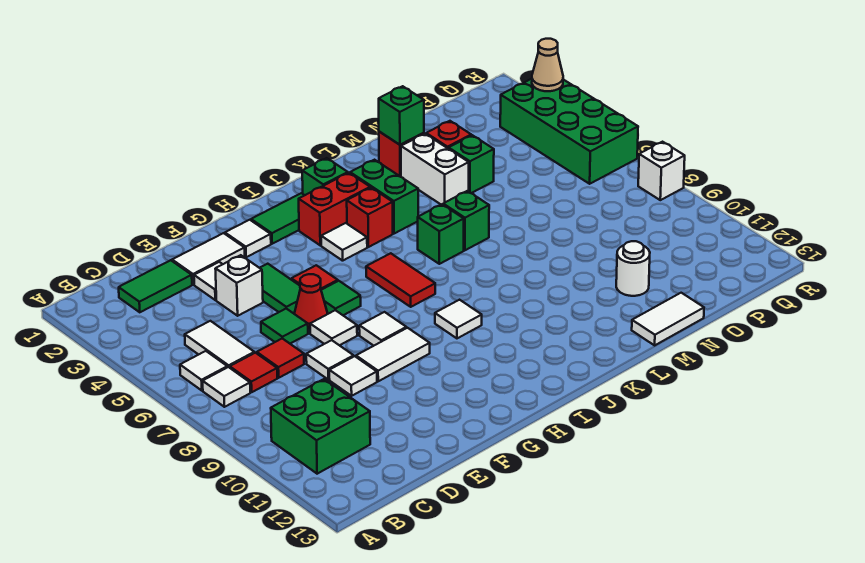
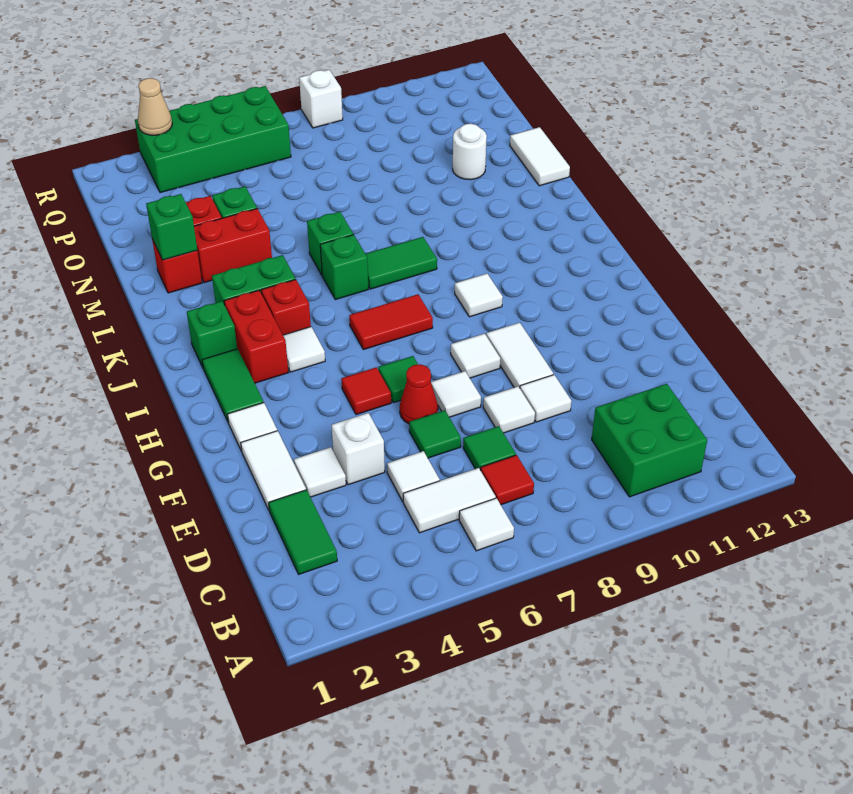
white 1x1 tile [203,367,250,407] -> white 1x1 tile moved to [387,451,440,501]
red 1x1 tile [257,339,304,378] -> green 1x1 tile [463,426,516,470]
green 1x2 tile [260,264,300,314] -> green 1x2 tile moved to [366,237,437,289]
white 1x2 brick [401,134,469,204] -> red 1x2 brick [194,209,272,283]

